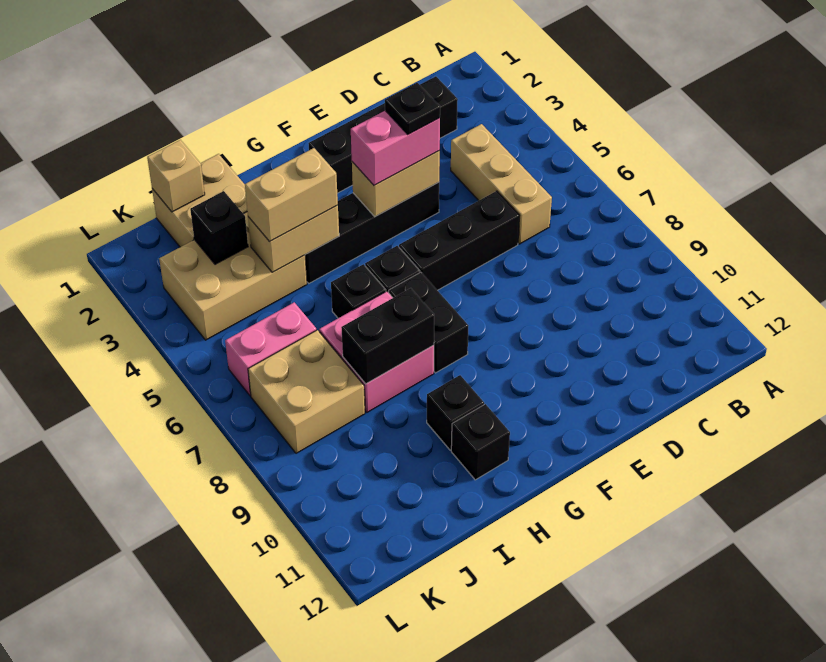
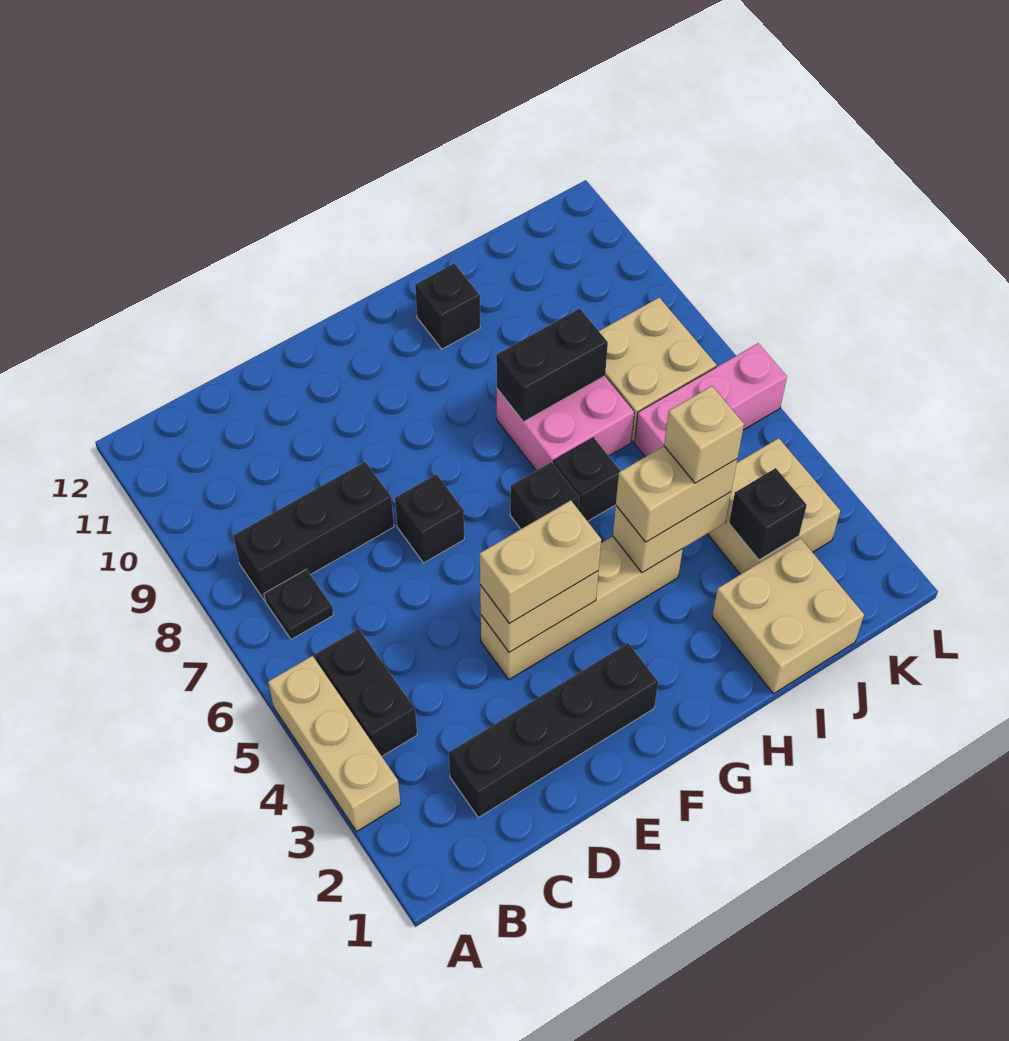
tan 1x3 brick [451,124,552,244] -> tan 1x3 brick moved to [268,656,401,832]
black 1x3 brick [399,191,520,290] -> black 1x3 brick moved to [233,462,394,601]
black 1x4 brick [305,182,439,283] -> tan 1x4 brick [481,536,683,680]
pink 1x2 brick [351,111,440,185] -> tan 1x2 brick [480,500,601,623]
black 1x1 plate [385,83,440,134] -> black 1x1 plate moved to [264,569,334,640]
black 1x2 brick [389,272,468,373] -> black 1x2 brick moved to [315,629,417,756]
black 1x1 brick [427,375,484,450] -> black 1x1 brick moved to [395,474,464,563]
tan 2x3 brick [159,212,307,340] -> tan 2x2 brick [707,438,840,574]
tan 1x1 brick [147,140,205,212] -> tan 1x1 brick moved to [664,386,744,483]
pink 1x2 brick [225,302,316,396] -> pink 1x3 brick [634,343,787,457]

